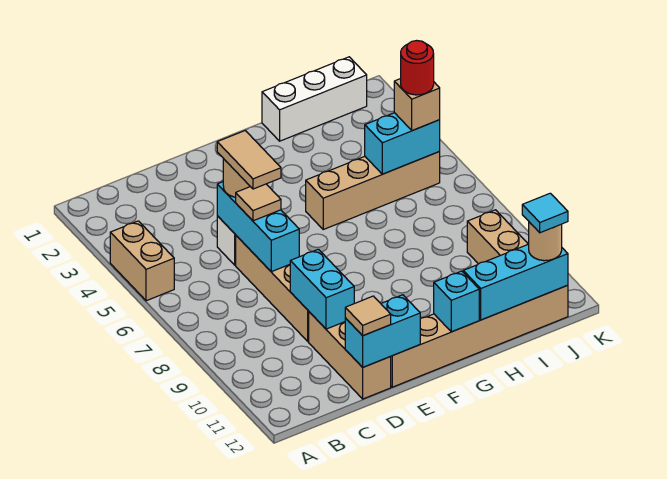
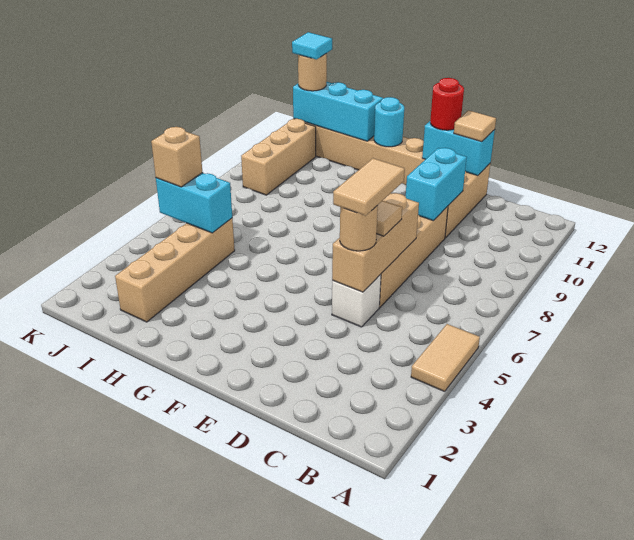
tan 1x2 brick [110,221,174,301] -> tan 1x2 tile [411,324,480,391]
cyan 1x3 brick [217,182,299,272] -> tan 1x3 brick [332,193,419,292]
tan 1x4 brick [306,152,440,229] -> tan 1x4 brick turned to [115,218,235,322]
cyan 1x1 brick [434,271,479,332] -> cyan 1x1 round brick [374,97,404,147]
white 1x3 brick [262,57,367,141] -> none
red 1x1 round brick [401,41,434,95] -> red 1x1 round brick moved to [430,78,464,130]

